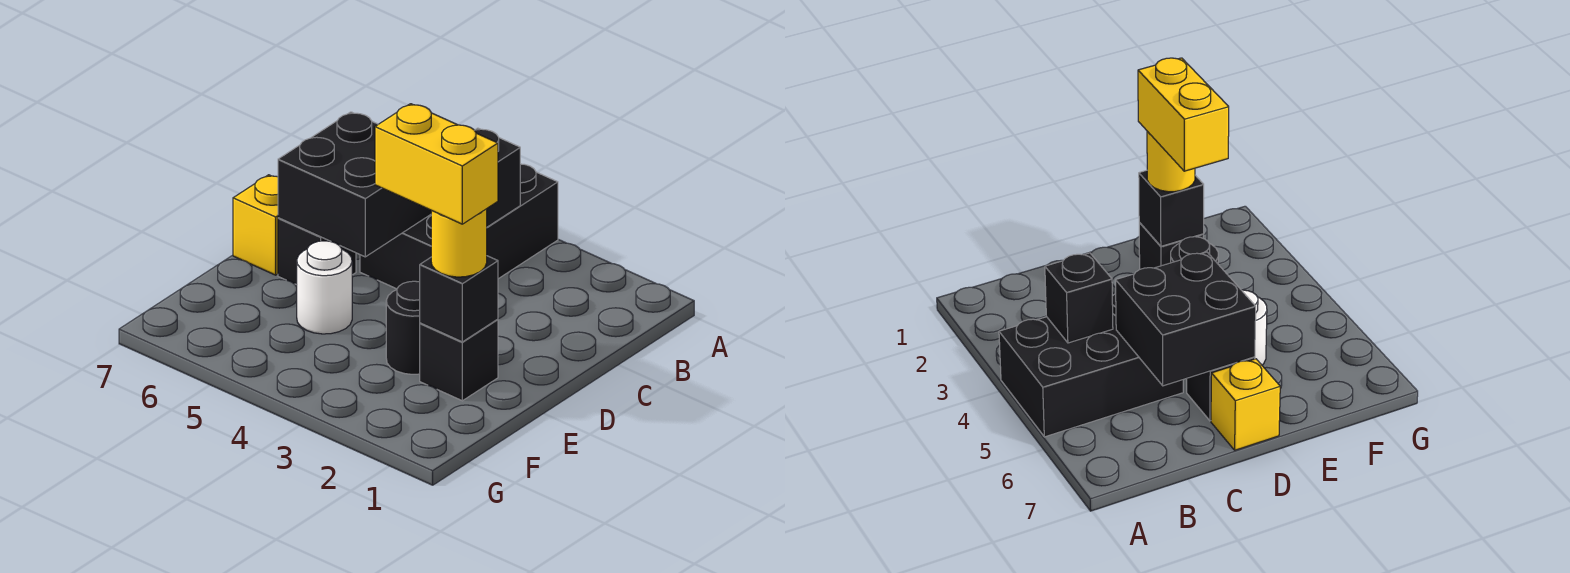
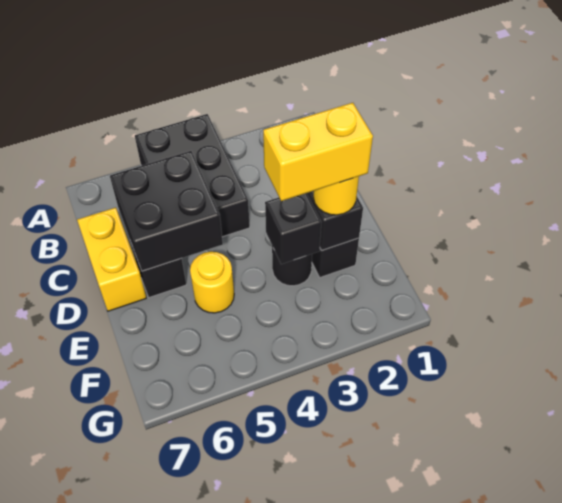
black 1x1 brick [475,128,520,227] -> black 1x1 brick moved to [265,193,322,264]
yellow 1x1 brick [233,175,278,275] -> yellow 1x2 brick [77,208,146,311]
white 1x1 round brick [297,241,352,334] -> yellow 1x1 round brick [190,252,234,313]

